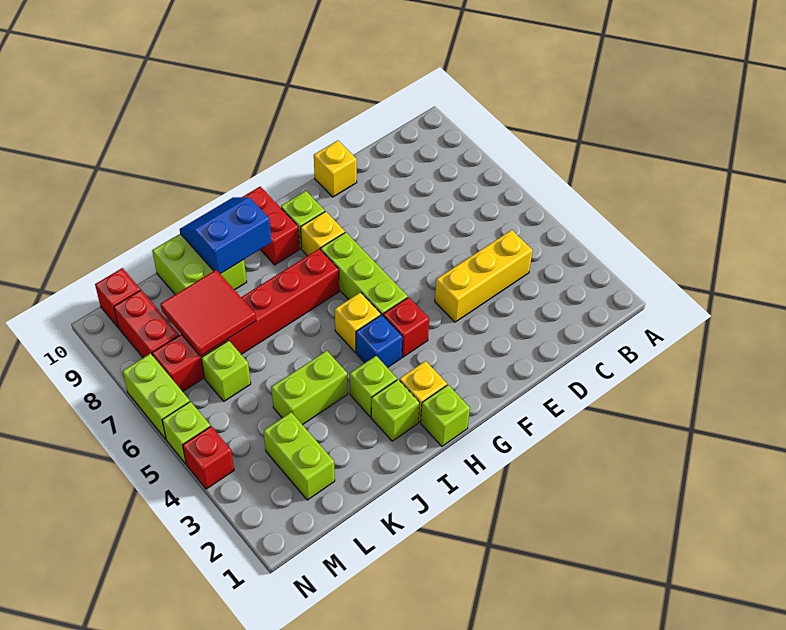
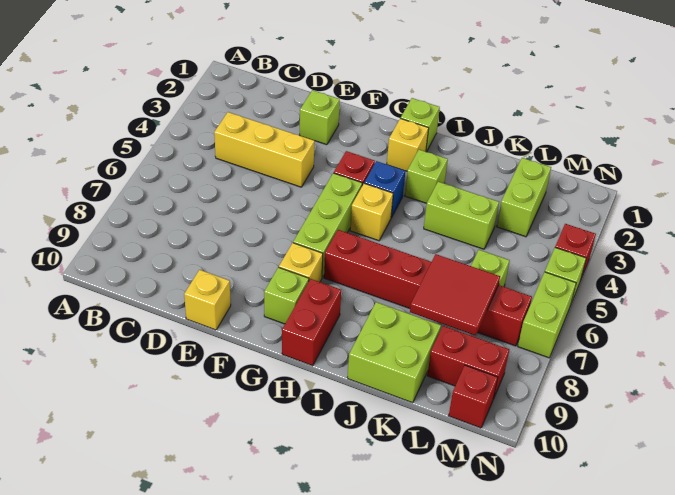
lime 1x1 brick [371,380,419,441] -> lime 1x1 brick moved to [300,90,340,145]
blue 2x2 slope [180,197,271,274] -> none
red 1x2 brick [114,290,179,358] -> red 1x2 brick turned to [427,326,509,399]

